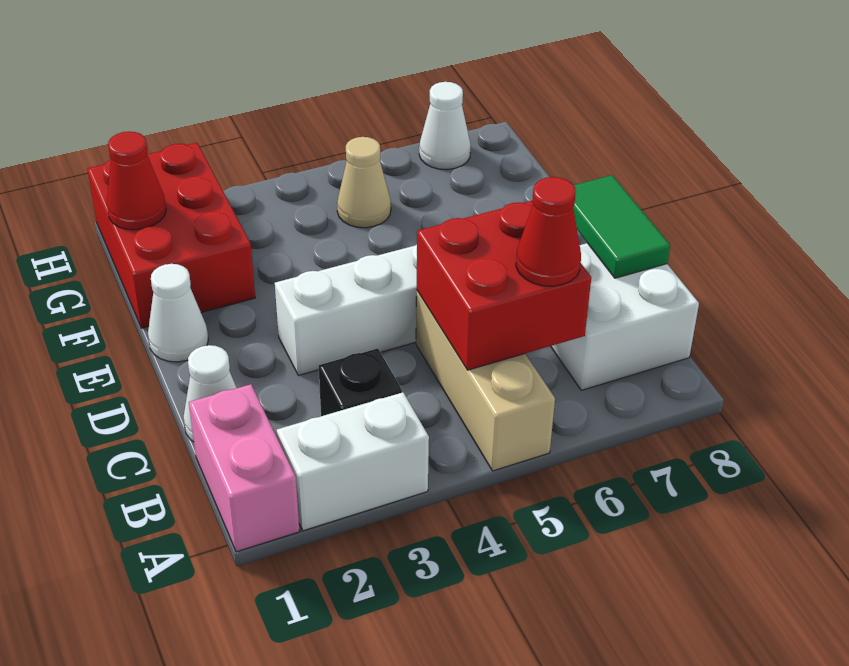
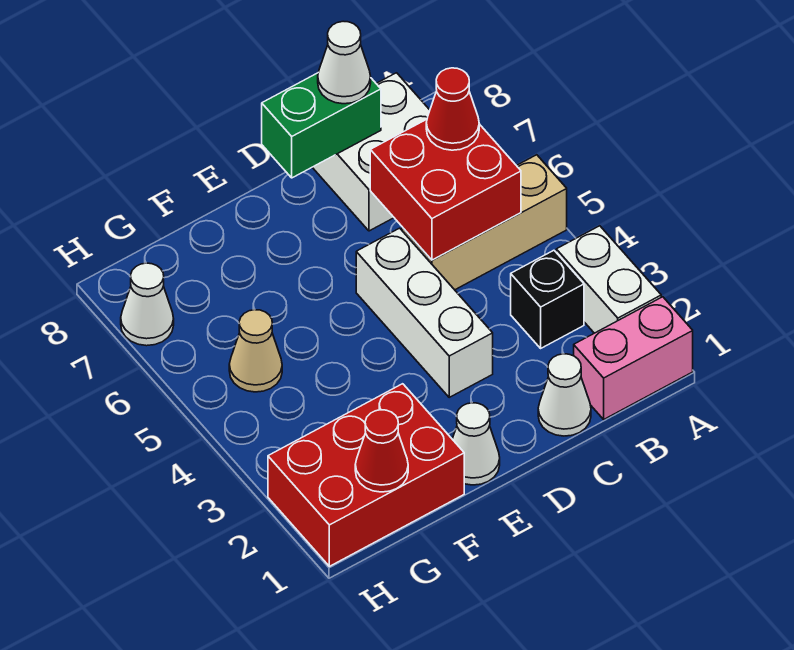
green 1x2 tile [573,175,670,278] -> green 1x2 brick [262,73,381,178]
none -> white 1x1 cone [318,21,371,104]

